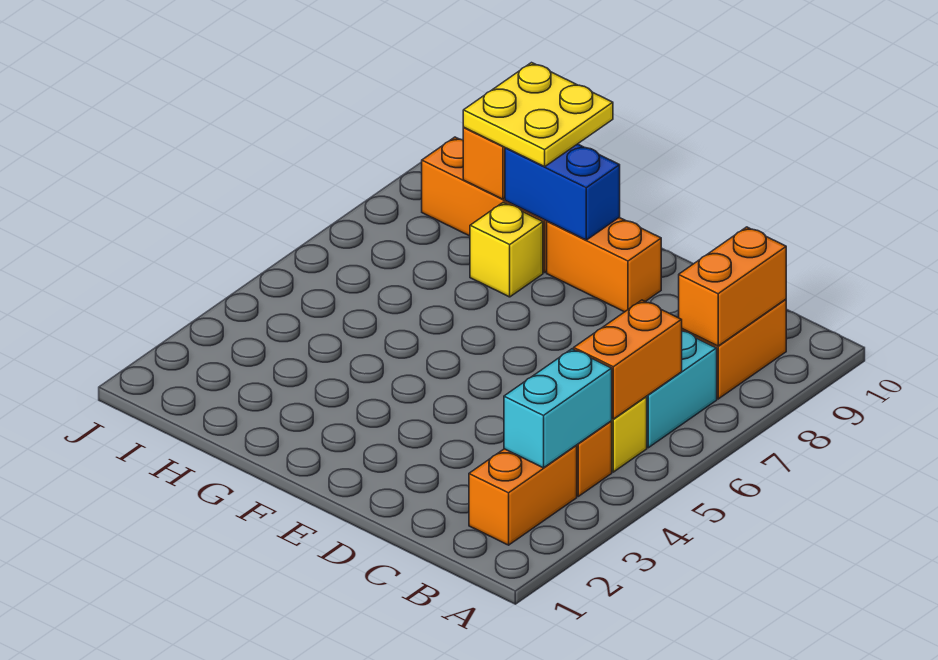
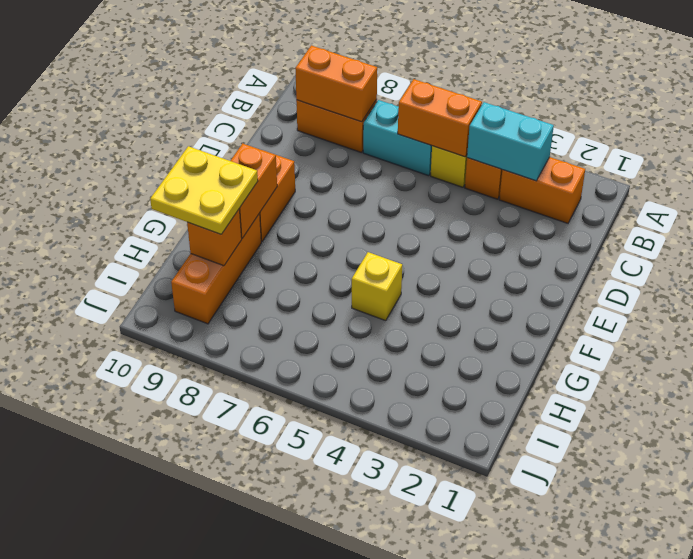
blue 1x2 brick [505,144,620,240] -> orange 1x2 brick [230,143,277,238]
yellow 1x1 brick [470,202,543,297] -> yellow 1x1 brick moved to [352,252,402,321]

